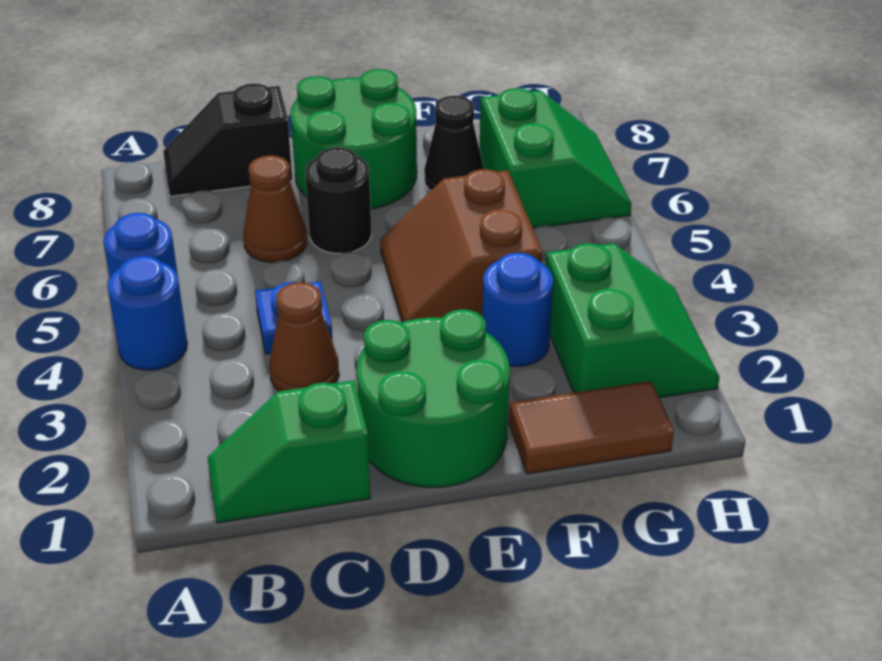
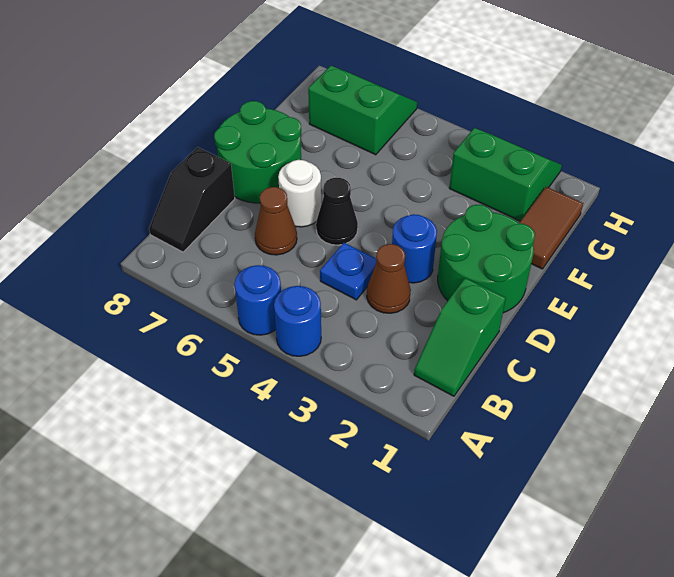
black 1x1 round brick [305,147,372,254] -> white 1x1 round brick [278,160,321,227]
brown 2x2 slope [380,169,542,322] -> none
blue 1x1 round brick [483,253,553,367] -> blue 1x1 round brick moved to [392,214,437,283]
black 1x1 cone [424,96,484,191] -> black 1x1 cone moved to [316,177,358,245]

